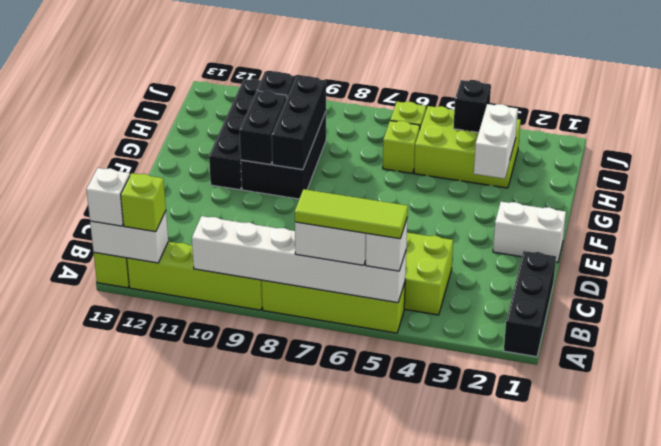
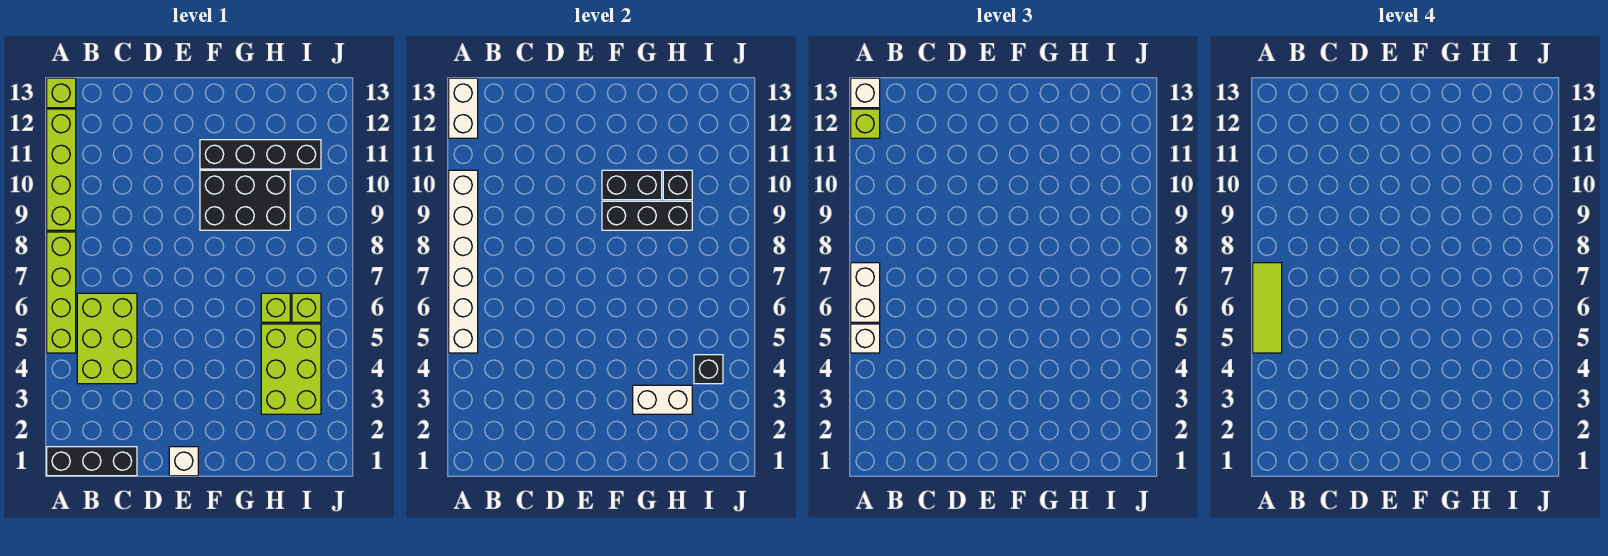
white 1x2 brick [493,202,566,262] -> white 1x1 brick [169,447,198,476]

